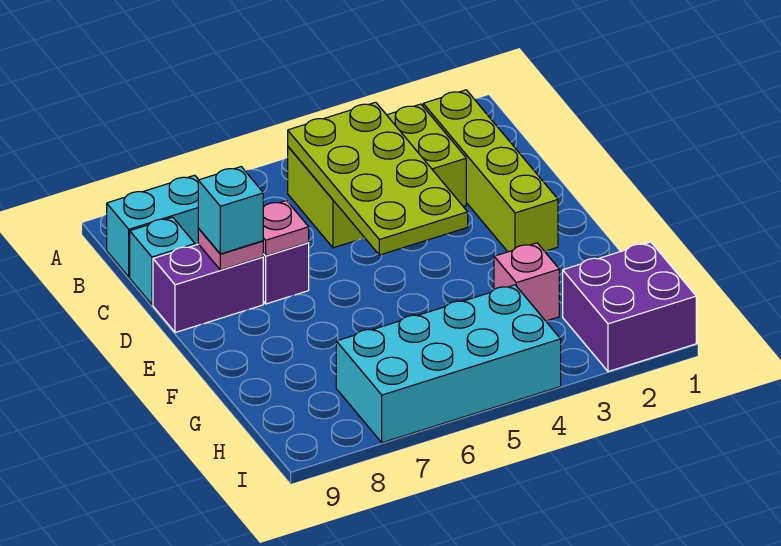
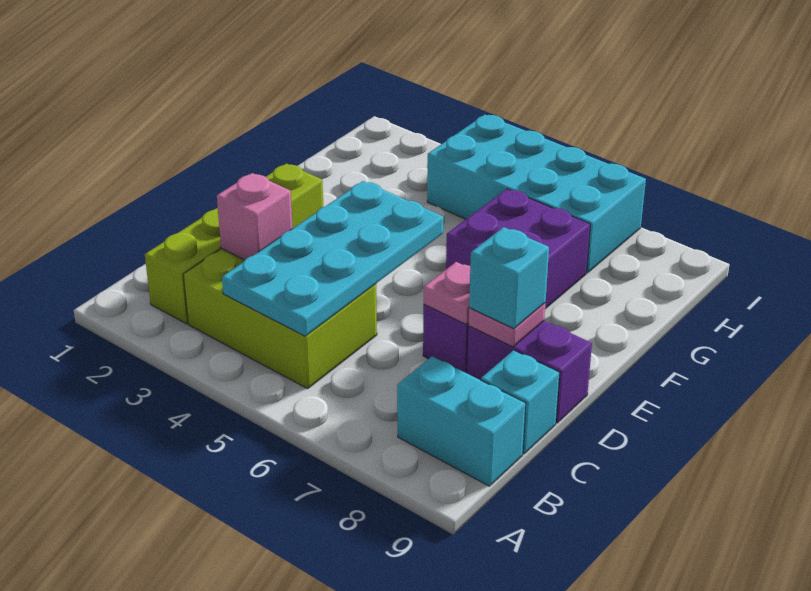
lime 2x4 plate [288,102,468,255] -> cyan 2x4 plate [222,181,443,336]
pink 1x1 brick [494,243,559,321] -> pink 1x1 brick moved to [217,173,293,260]
purple 2x2 brick [563,242,696,372] -> purple 2x2 brick moved to [446,189,590,309]

